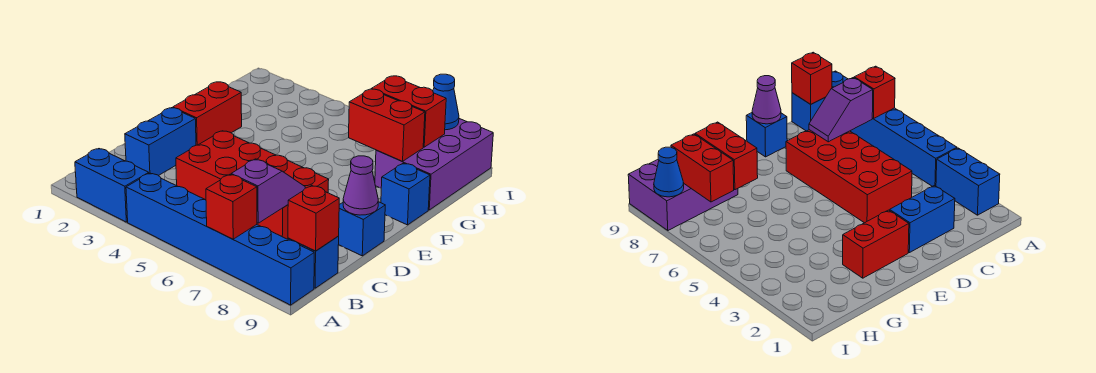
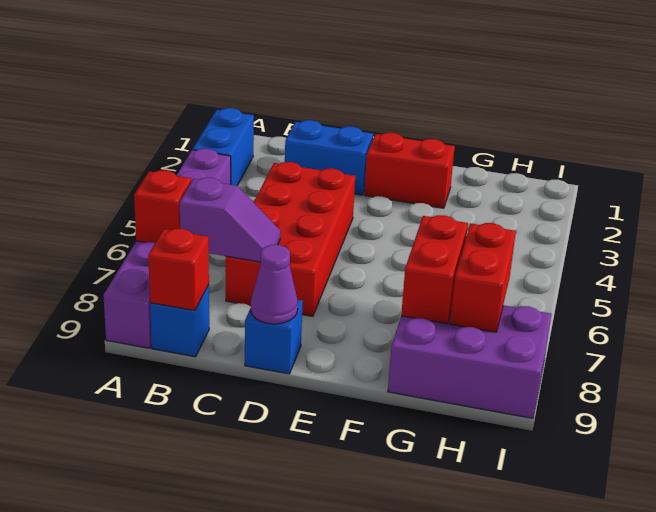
blue 1x6 brick [126,173,314,305] -> purple 1x6 brick [103,149,231,348]
blue 1x1 brick [381,163,430,225] -> none
blue 1x1 cone [433,74,459,130] -> none

